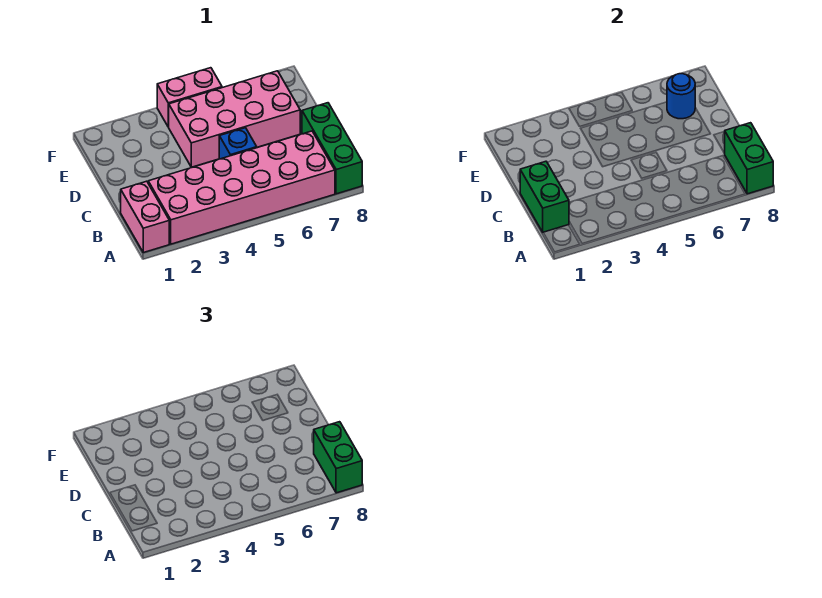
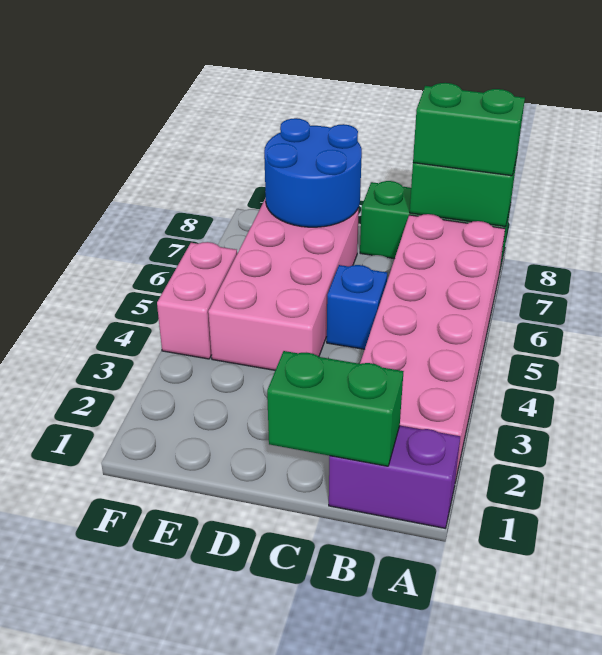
pink 1x2 brick [121,181,169,253] -> purple 1x2 brick [329,426,461,528]
blue 1x1 round brick [667,74,695,119] -> blue 2x2 round brick [264,118,362,227]

